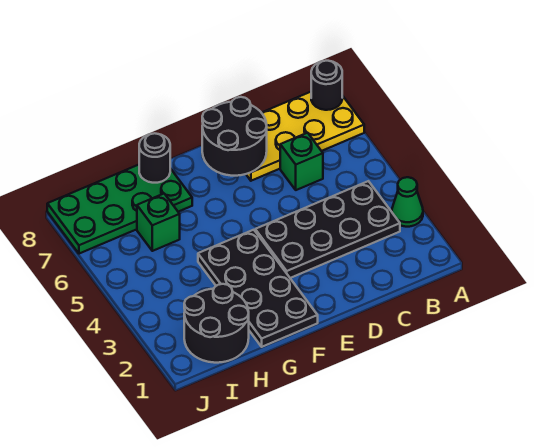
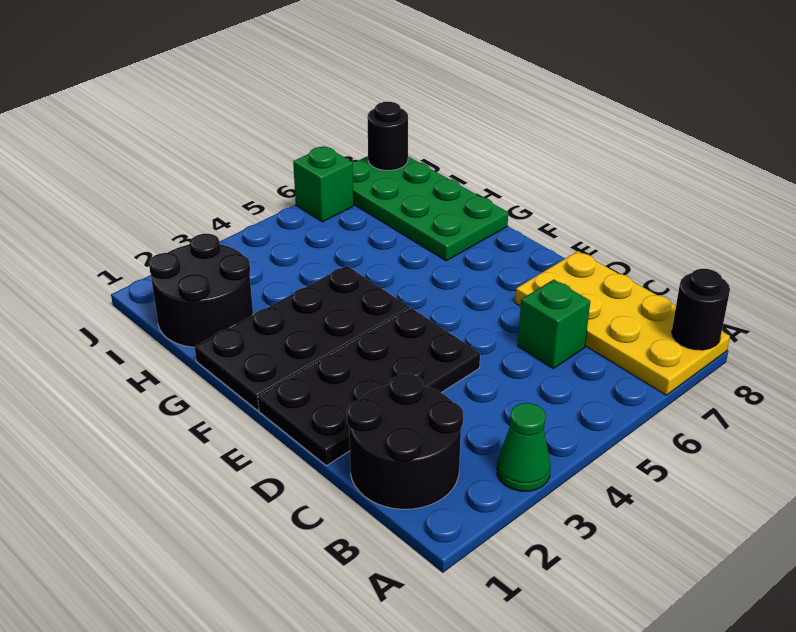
black 2x4 plate [255,181,400,278] -> black 2x4 plate turned to [258,308,480,466]
black 2x2 round brick [202,97,267,176] -> black 2x2 round brick moved to [347,374,463,509]
black 1x1 round brick [139,133,170,183] -> black 1x1 round brick moved to [367,102,408,170]
green 1x1 brick [137,194,180,251] -> green 1x1 brick moved to [293,146,354,222]

